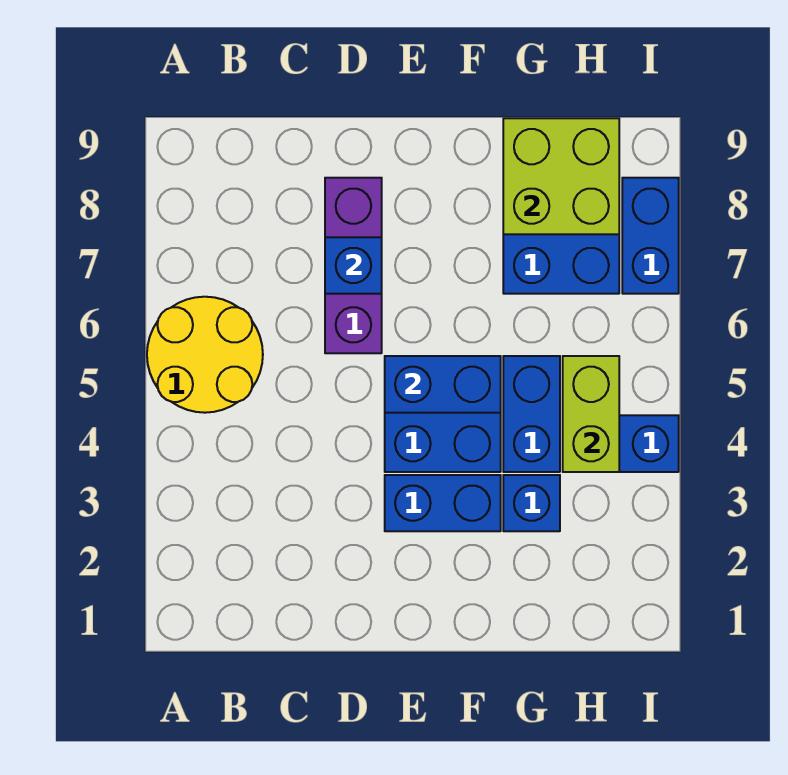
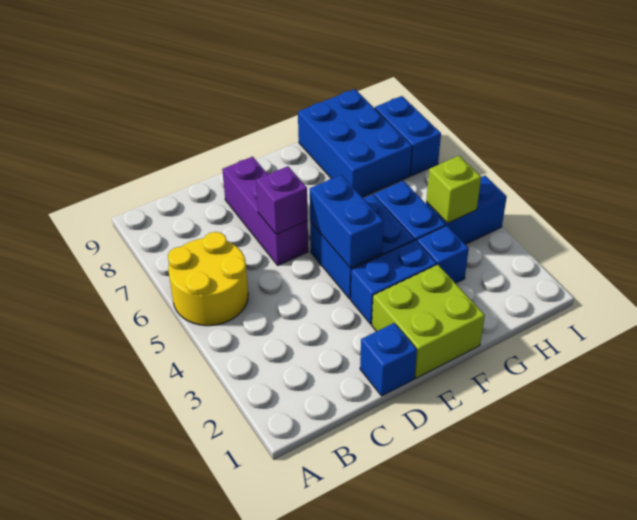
none -> purple 1x1 brick [256,166,308,234]
blue 1x1 brick [325,237,382,294] -> blue 1x1 brick moved to [360,323,417,396]
blue 1x2 brick [385,356,501,413] -> blue 1x2 brick turned to [310,175,384,268]
lime 2x2 brick [503,118,619,234] -> lime 2x2 brick moved to [372,265,485,378]
lime 1x2 brick [563,356,619,472] -> lime 1x1 brick [426,156,481,223]

